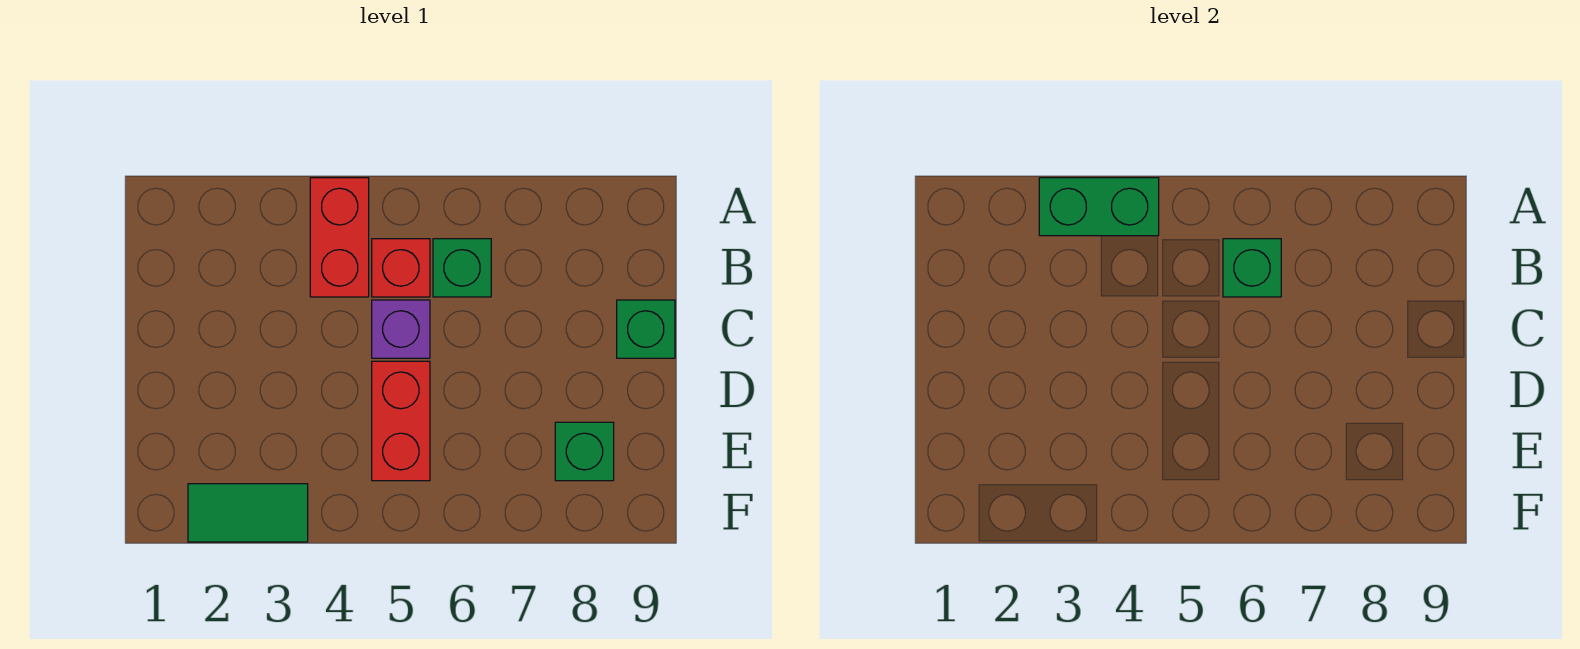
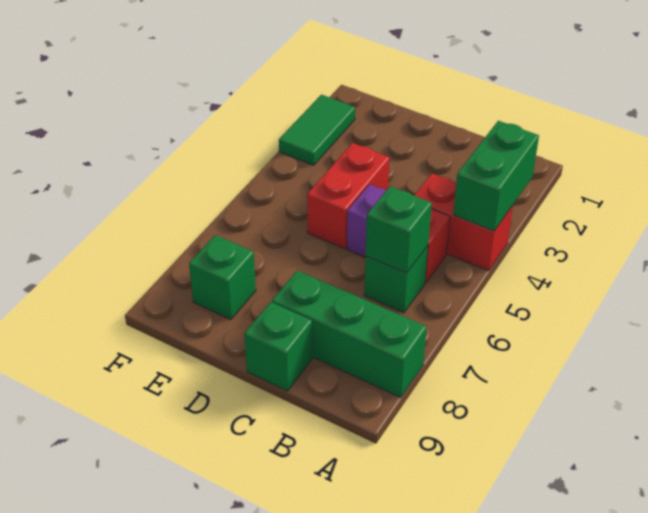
none -> green 1x3 brick [272,270,427,398]
red 1x2 brick [372,361,430,481] -> red 1x2 brick turned to [307,143,390,249]

